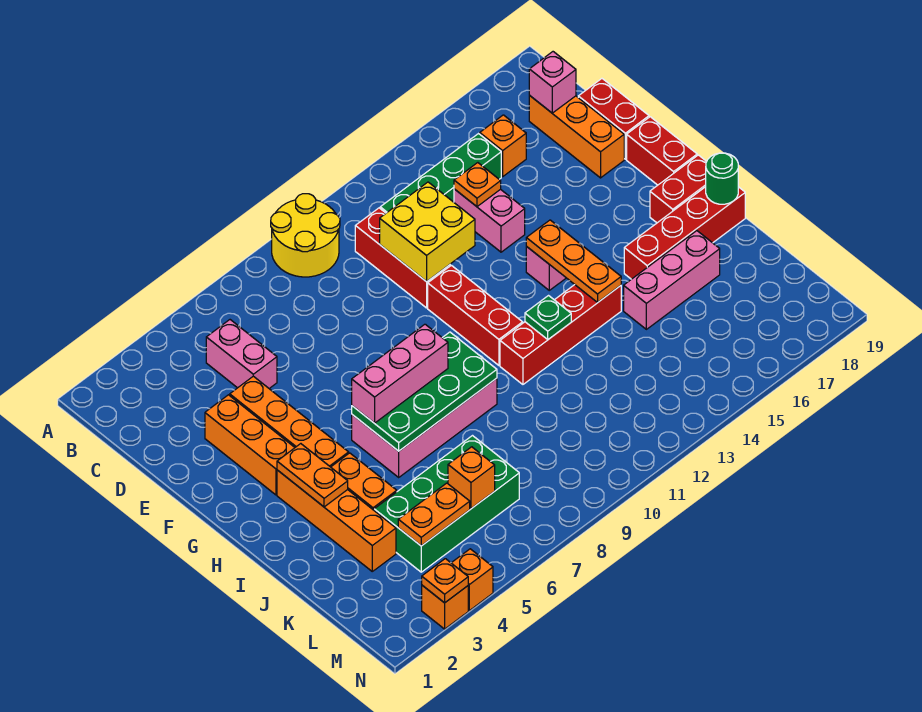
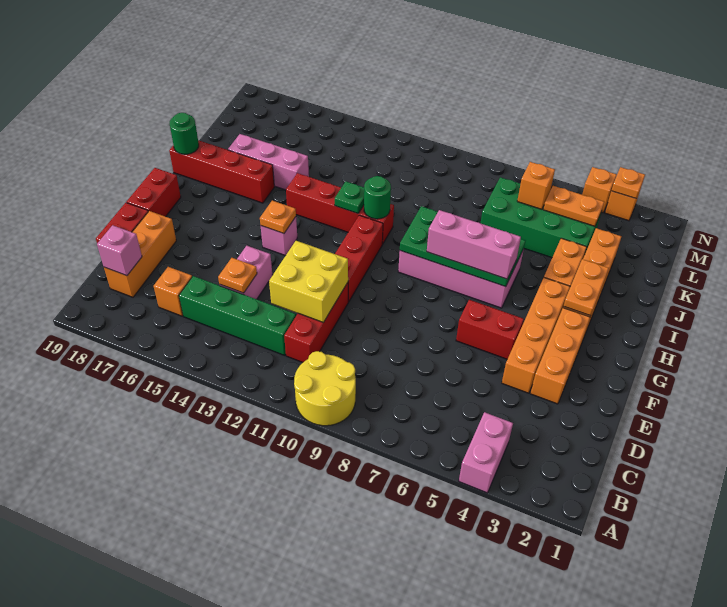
pink 1x2 brick [206,320,277,388] -> pink 1x2 brick moved to [459,412,513,493]
orange 1x3 plate [526,220,621,302] -> orange 1x1 plate [260,201,296,234]
red 1x2 brick [650,155,707,223] -> red 1x2 brick moved to [456,300,524,359]
none -> green 1x1 round brick [364,176,391,219]

